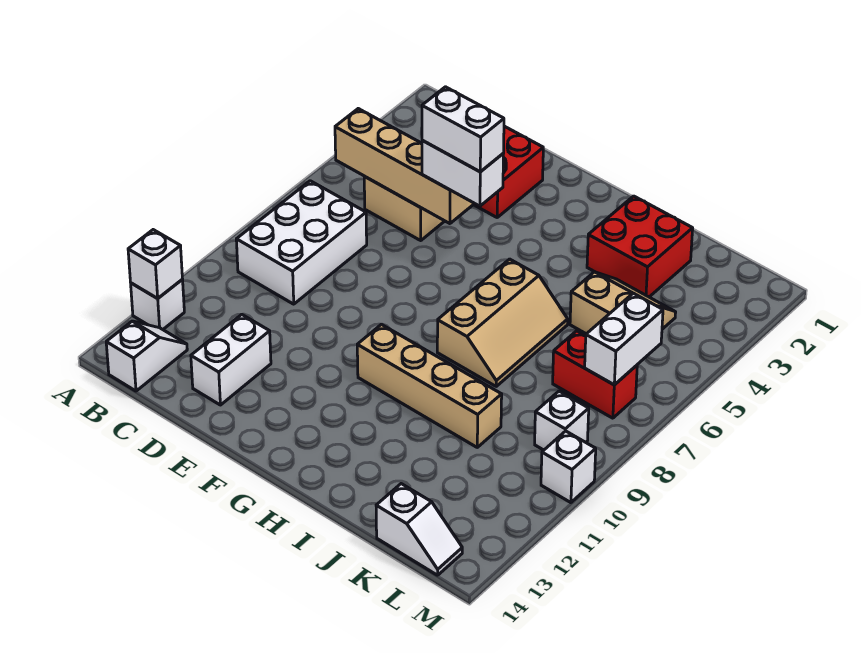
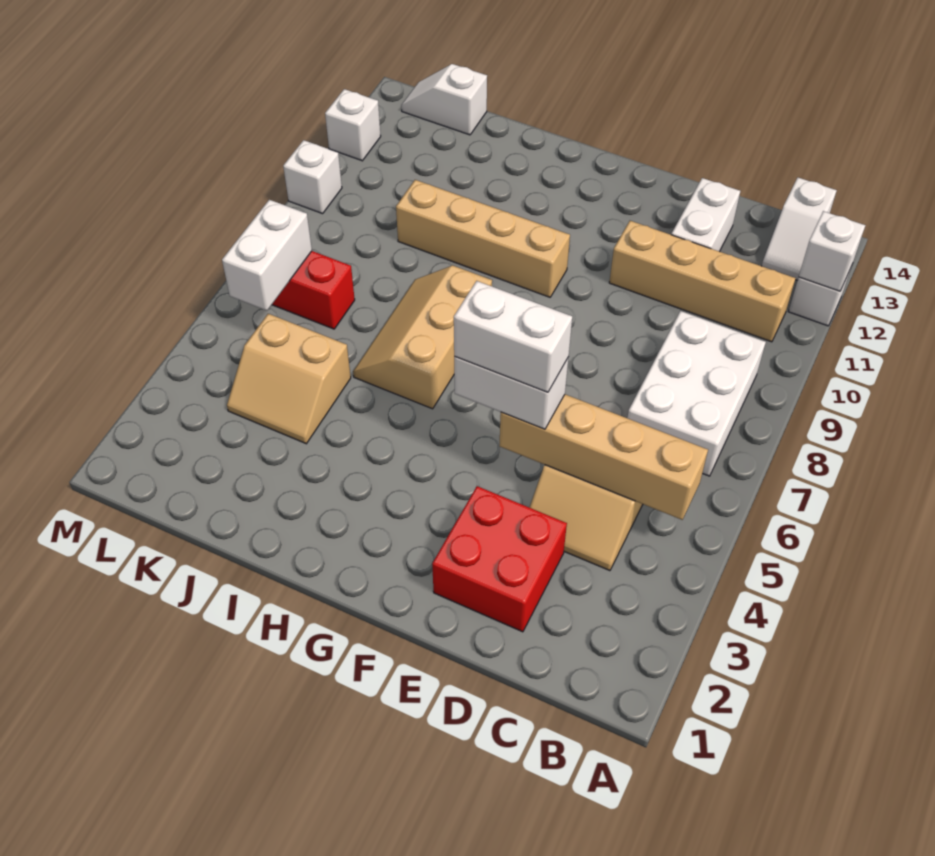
none -> tan 1x4 brick [609,221,796,342]
red 2x2 brick [587,196,693,297] -> none
white 1x1 brick [535,391,589,450] -> white 1x1 brick moved to [325,89,381,161]

